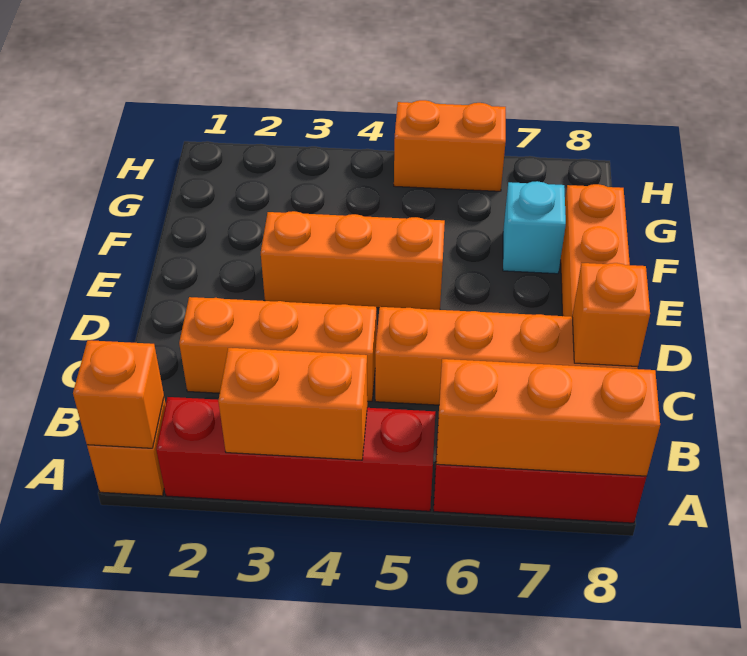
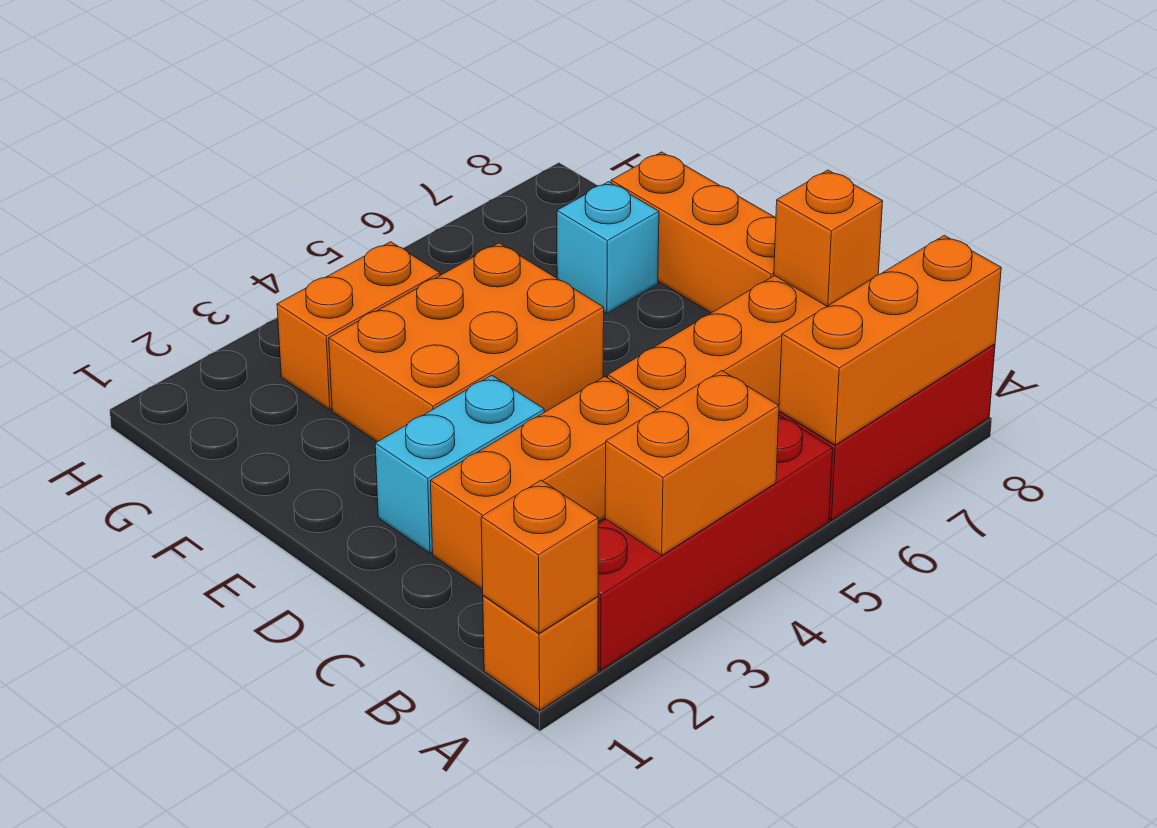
none -> cyan 1x2 brick [375,375,544,553]
orange 1x3 brick [261,211,445,310] -> orange 2x3 brick [329,243,604,442]
orange 1x2 brick [394,100,506,191] -> orange 1x2 brick moved to [277,242,440,410]

